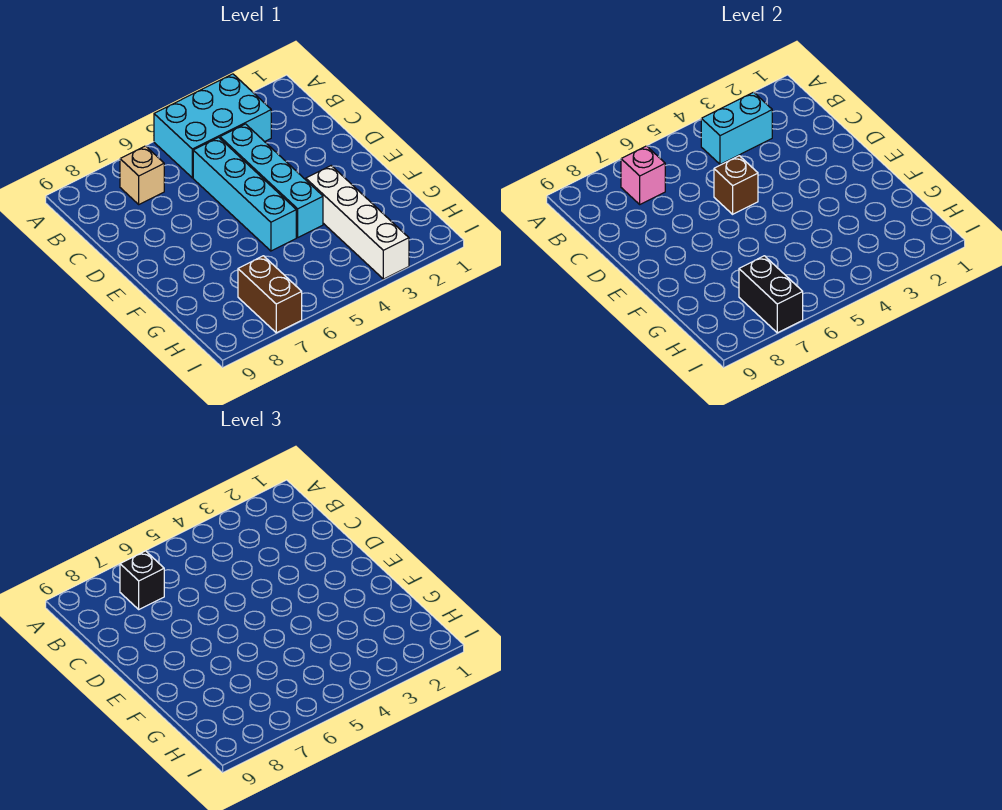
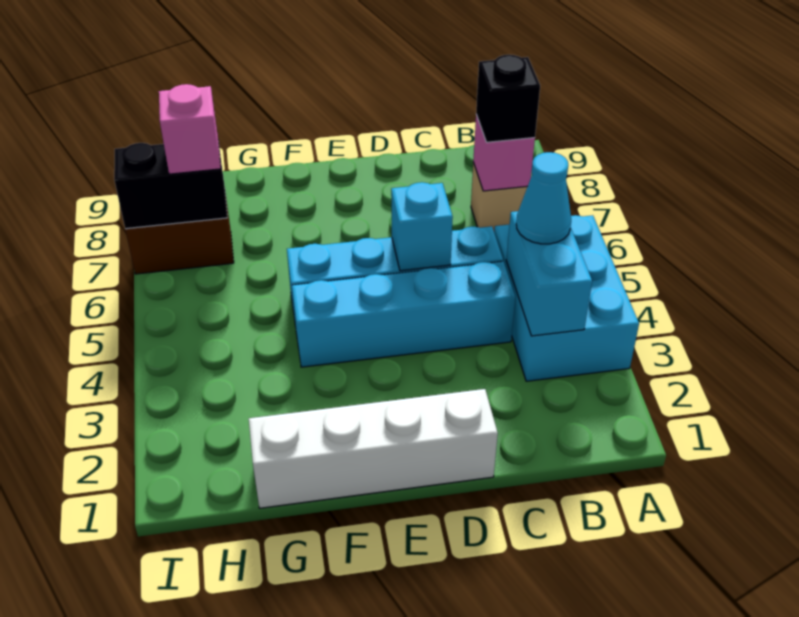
none -> cyan 1x1 cone [516,152,571,244]
brown 1x1 brick [714,156,758,214] -> cyan 1x1 brick [391,182,453,271]
white 1x4 brick [306,166,409,279] -> white 1x4 brick moved to [249,389,498,508]
none -> pink 1x1 brick [159,84,221,174]

